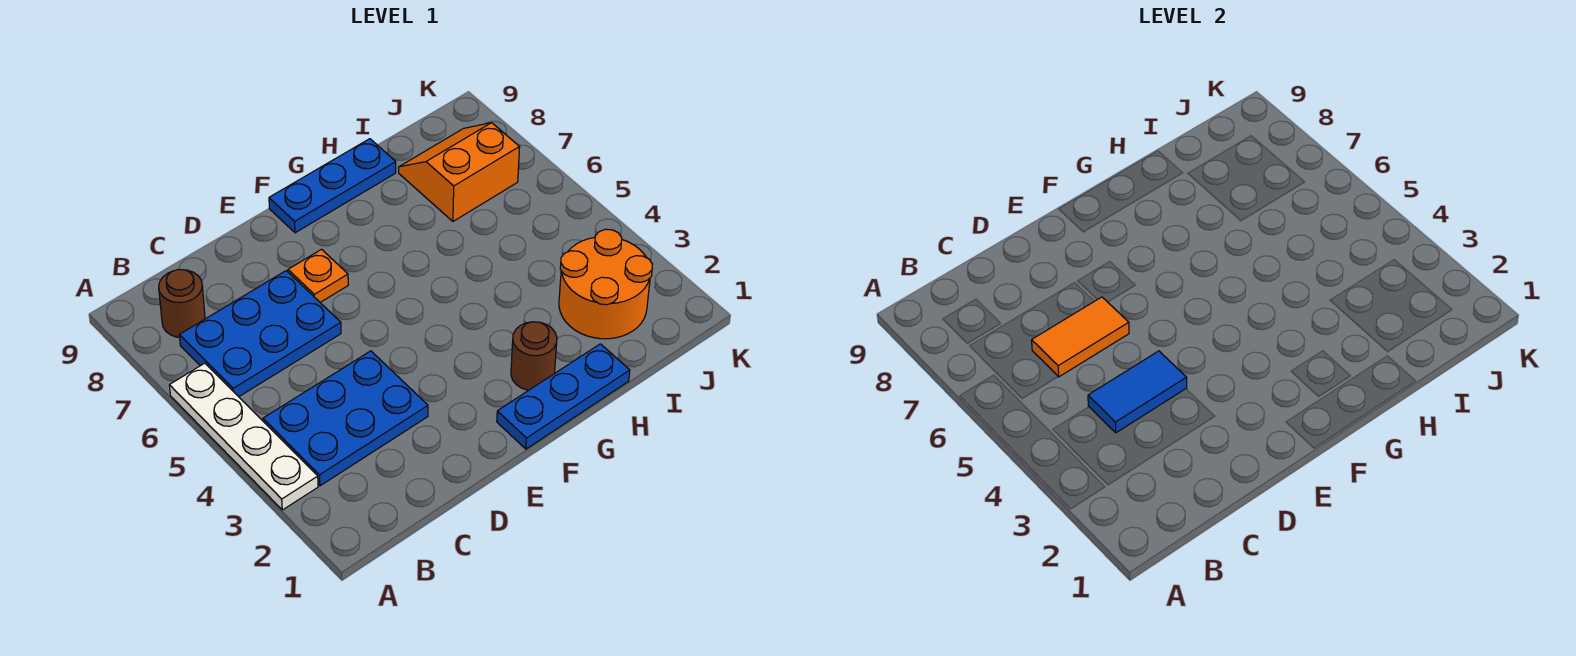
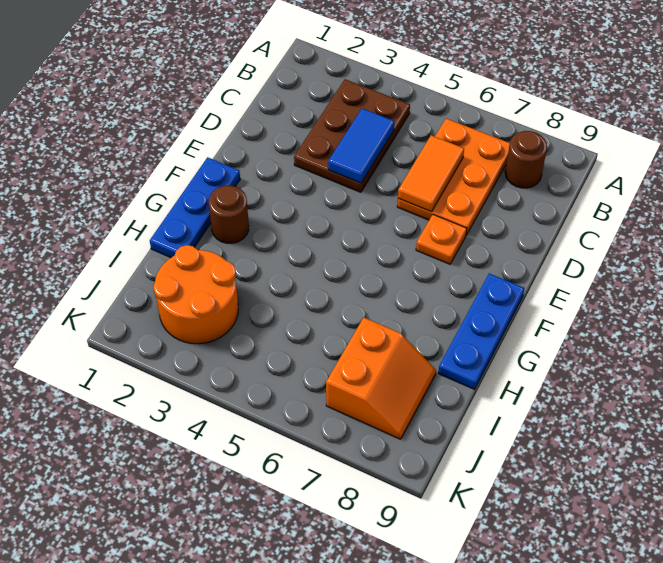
white 1x4 plate [169,363,318,510] -> none
blue 2x3 plate [263,351,428,486] -> brown 2x3 plate [294,79,410,192]
blue 2x3 plate [179,271,341,397] -> orange 2x3 plate [397,118,510,235]

